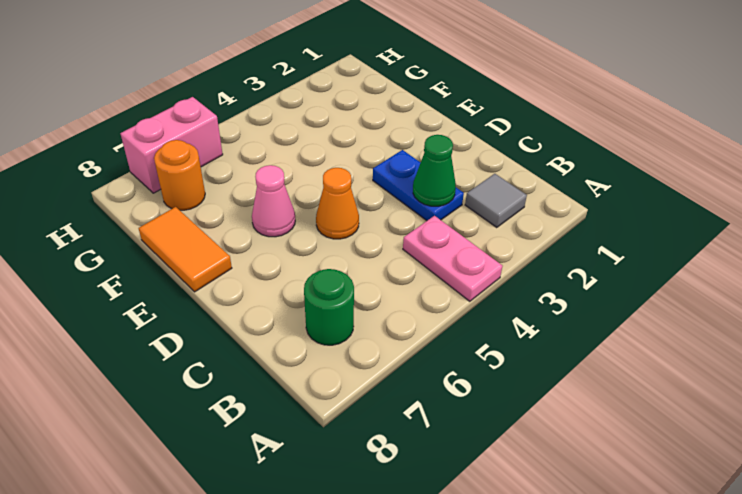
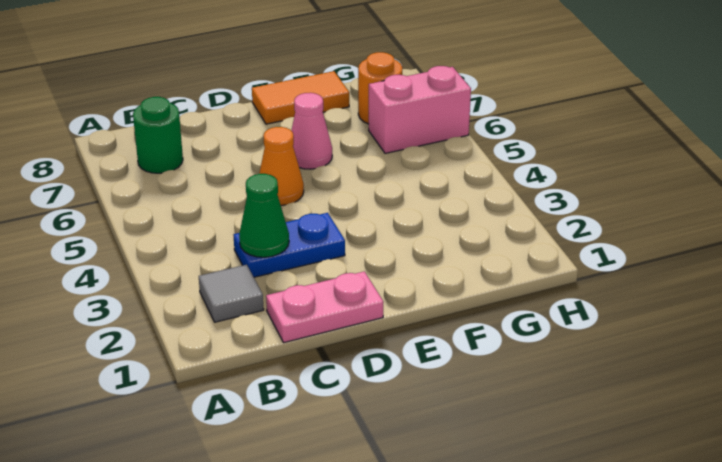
pink 1x2 plate [403,216,502,301] -> pink 1x2 plate moved to [266,271,383,343]
pink 1x2 brick [120,97,223,193] -> pink 1x2 brick turned to [369,66,471,153]

